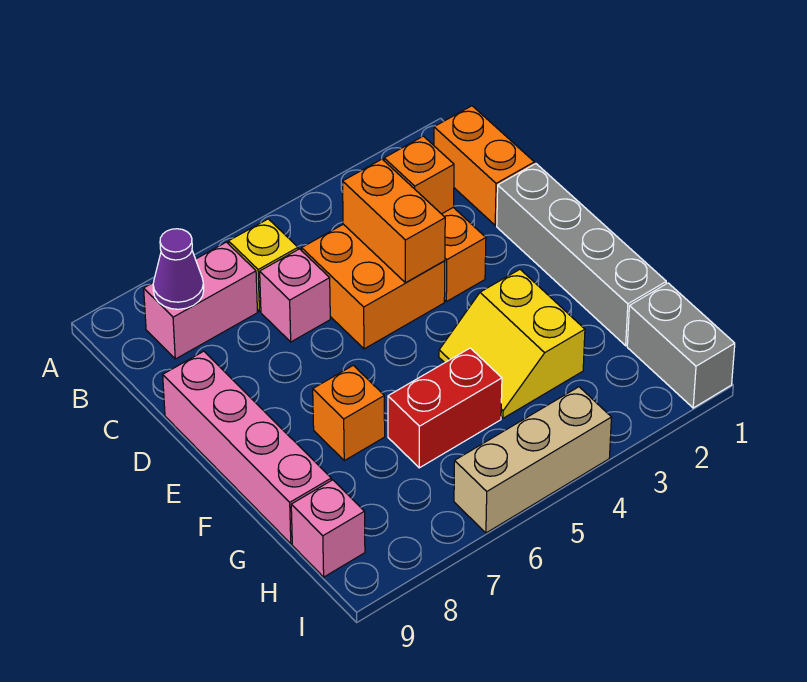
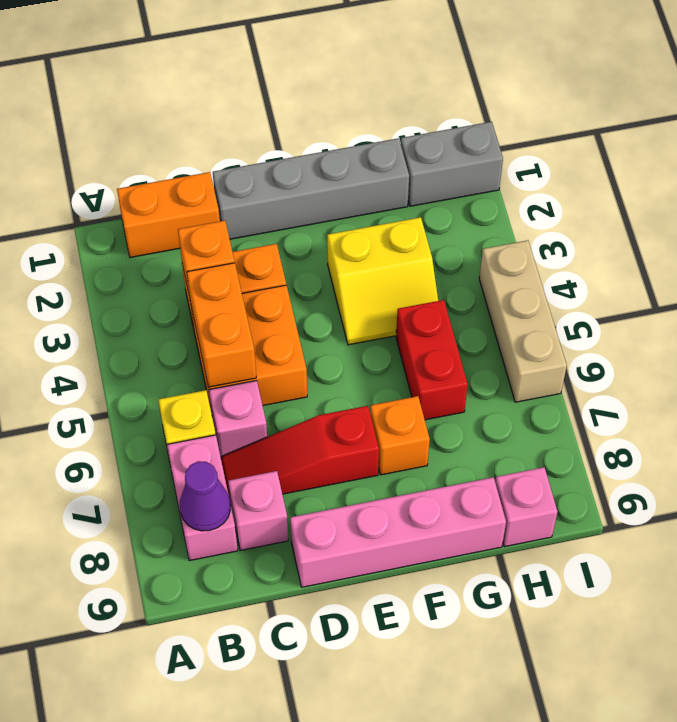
orange 1x2 brick [343,159,445,283] -> orange 1x2 brick turned to [187,263,256,387]
none -> red 1x3 slope [221,406,379,504]
none -> pink 1x1 brick [228,471,288,550]

